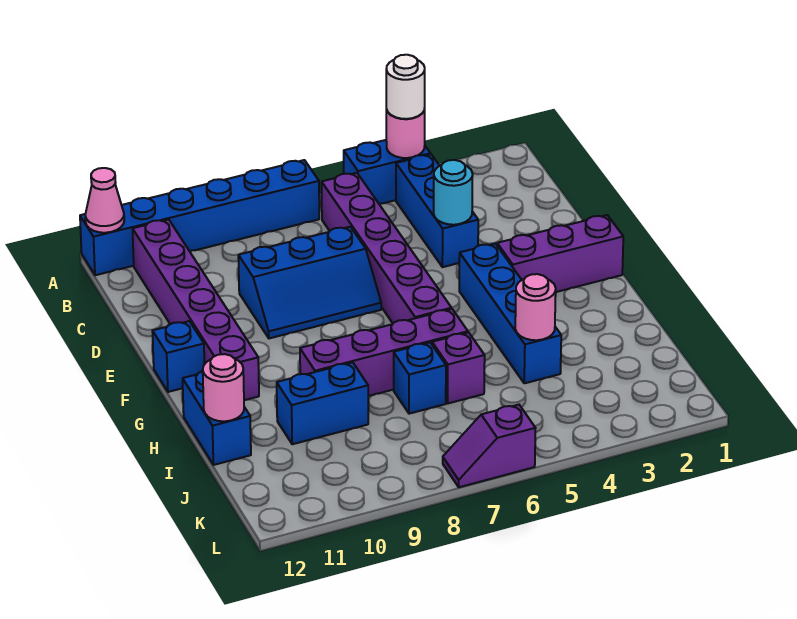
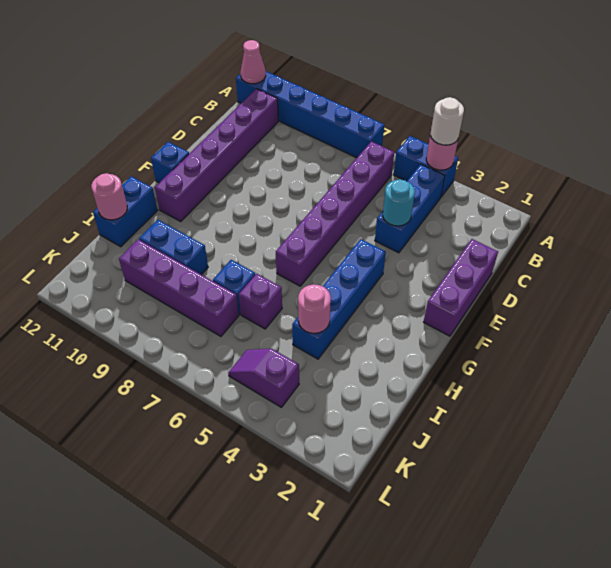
blue 2x3 slope [238,227,381,338] -> none
purple 1x3 brick [497,215,623,292] -> purple 1x3 brick turned to [424,239,498,336]
purple 1x4 brick [300,309,468,396] -> purple 1x4 brick moved to [119,239,239,336]
purple 1x2 slope [443,405,536,487] -> purple 1x2 slope moved to [228,349,299,407]

